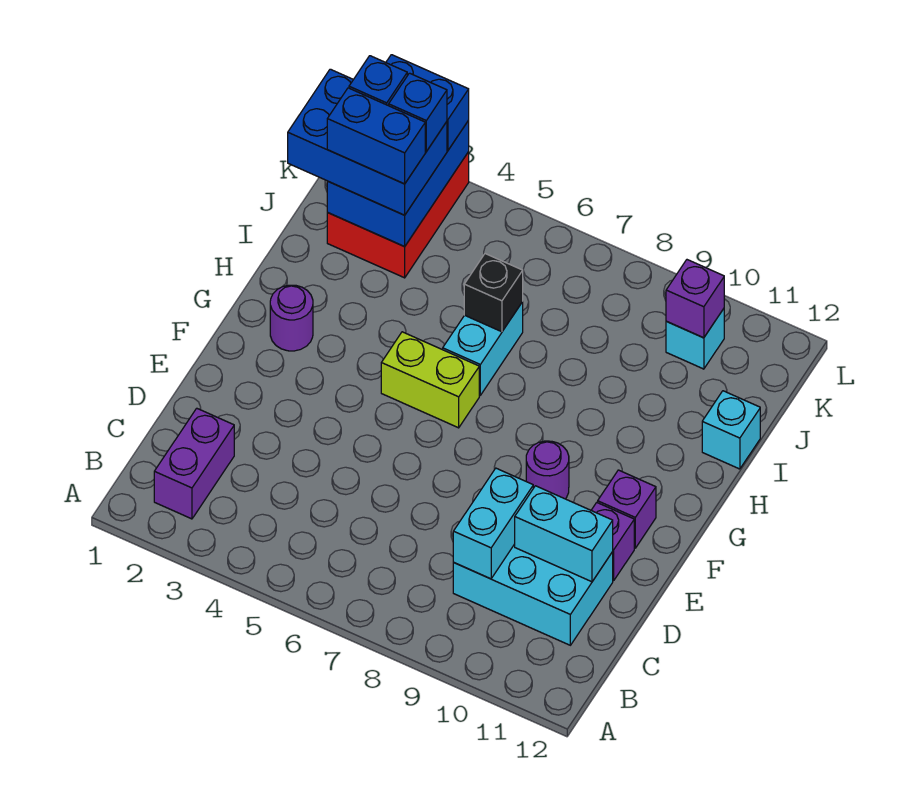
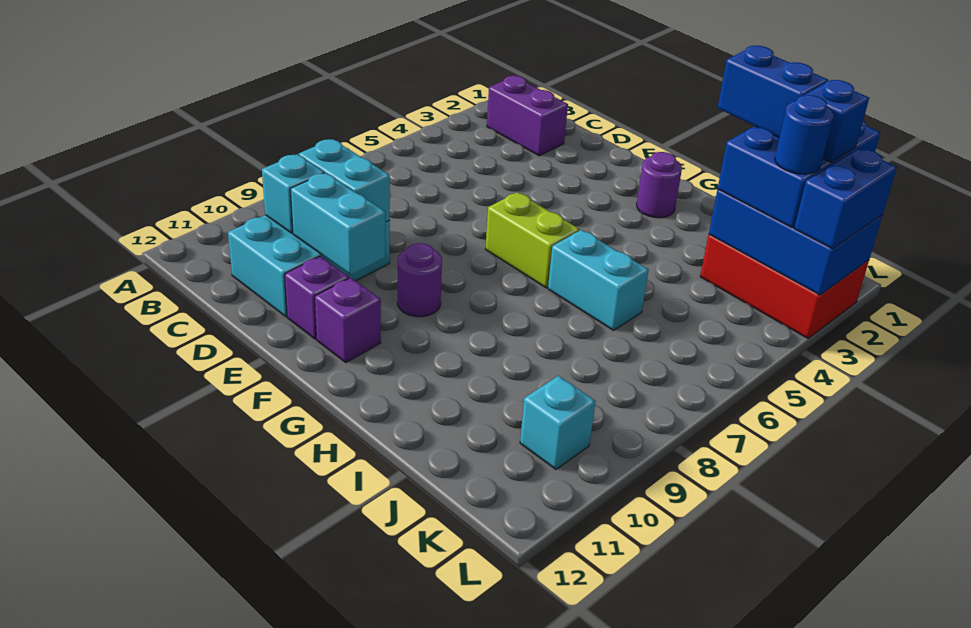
cyan 1x2 brick [515,486,613,582] -> cyan 1x2 brick turned to [290,173,385,275]
lime 1x2 brick [381,332,479,428] -> lime 1x2 brick turned to [485,192,580,288]
black 1x1 brick [464,254,523,332] -> none
cyan 1x1 brick [702,391,760,469] -> cyan 1x1 brick moved to [262,154,324,233]
blue 1x2 brick [327,88,425,184] -> blue 1x2 brick turned to [718,46,828,138]
blue 1x1 brick [389,73,447,151] -> blue 1x1 round brick [775,95,834,174]
purple 1x1 brick [666,260,724,338] -> none

